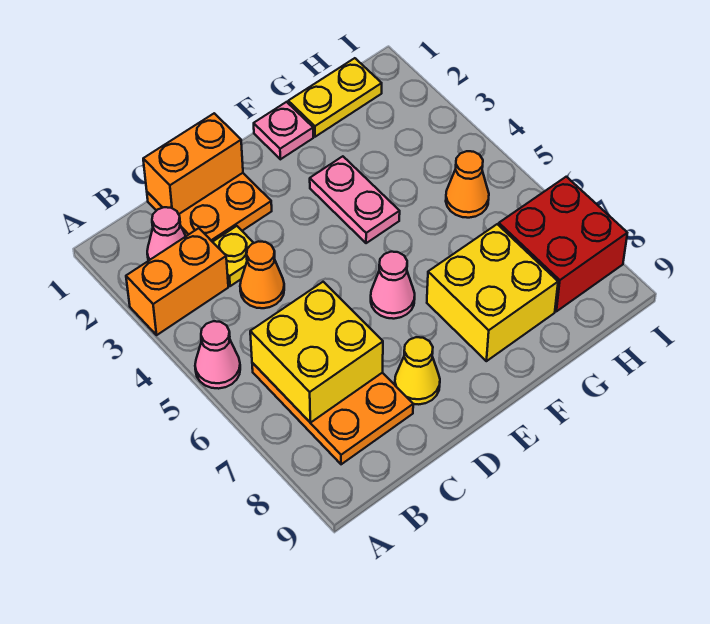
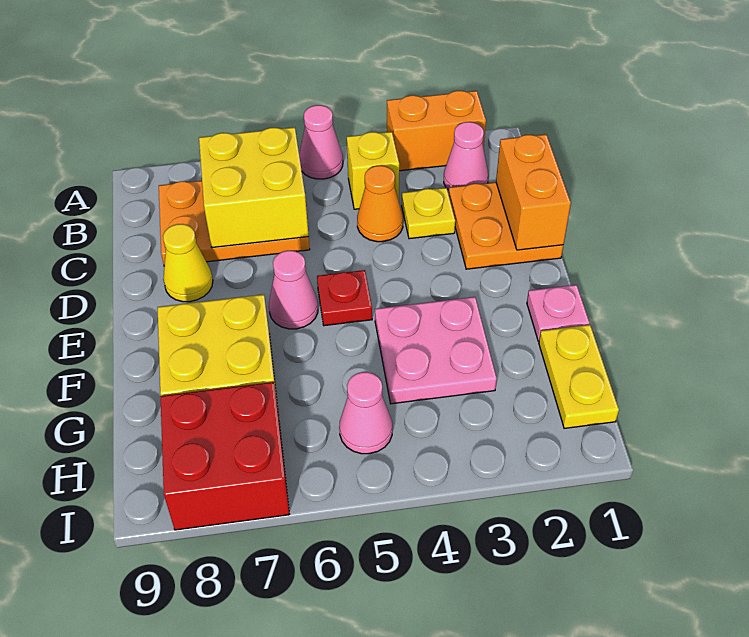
orange 1x2 brick [126,228,228,335] -> orange 1x2 brick turned to [387,91,486,171]
none -> yellow 1x1 brick [347,132,399,209]
none -> red 1x1 plate [317,270,372,326]
pink 1x2 plate [310,156,400,243] -> pink 2x2 plate [375,297,497,404]
orange 1x1 cone [446,151,489,218] -> pink 1x1 cone [339,372,392,454]

